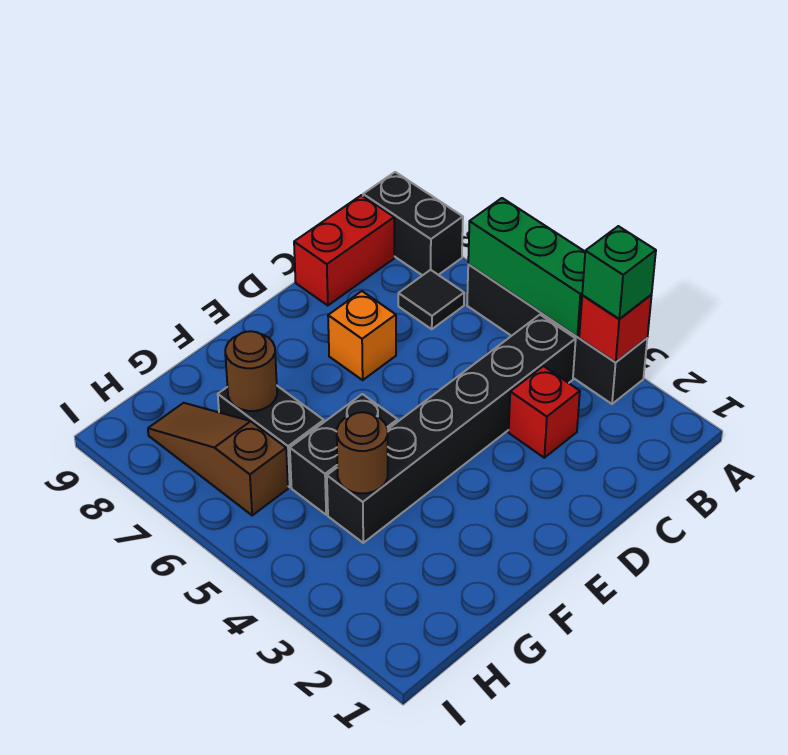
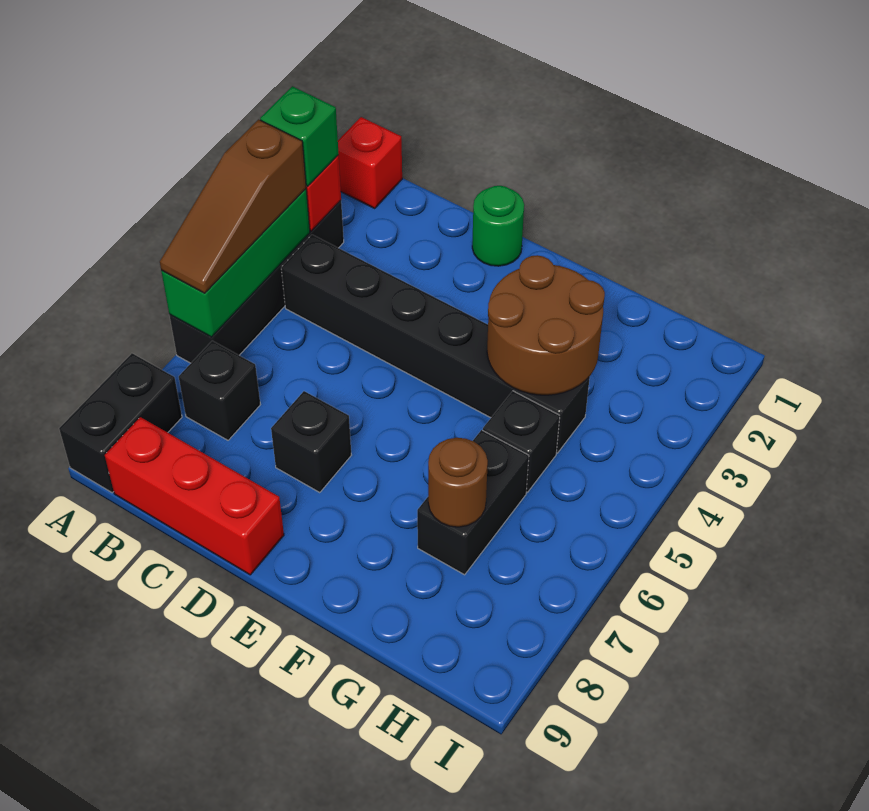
black 1x1 tile [398,270,464,329] -> black 1x1 brick [179,341,260,440]
red 1x2 brick [294,195,394,306] -> red 1x3 brick [105,417,284,575]
red 1x1 brick [508,366,580,458] -> red 1x1 brick moved to [338,117,402,209]
none -> green 1x1 round brick [472,186,524,266]
orange 1x1 brick [328,291,396,380] -> black 1x1 brick [271,391,351,493]
black 1x2 brick [290,394,398,515] -> black 1x1 brick [483,391,560,492]
brown 1x1 round brick [337,412,388,493] -> brown 2x2 round brick [487,255,605,395]
brown 1x3 slope [148,403,288,515] -> brown 1x3 slope moved to [160,120,306,293]

